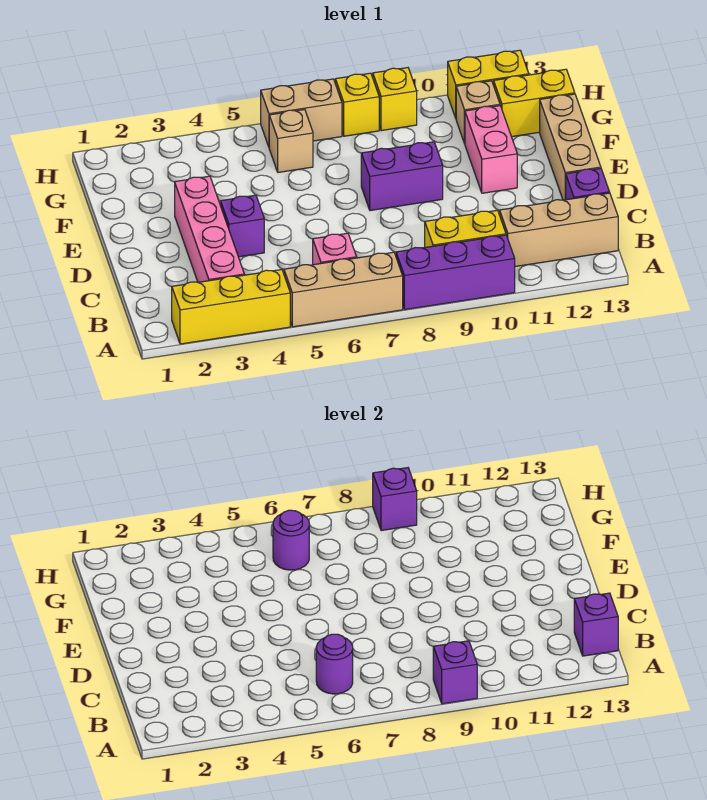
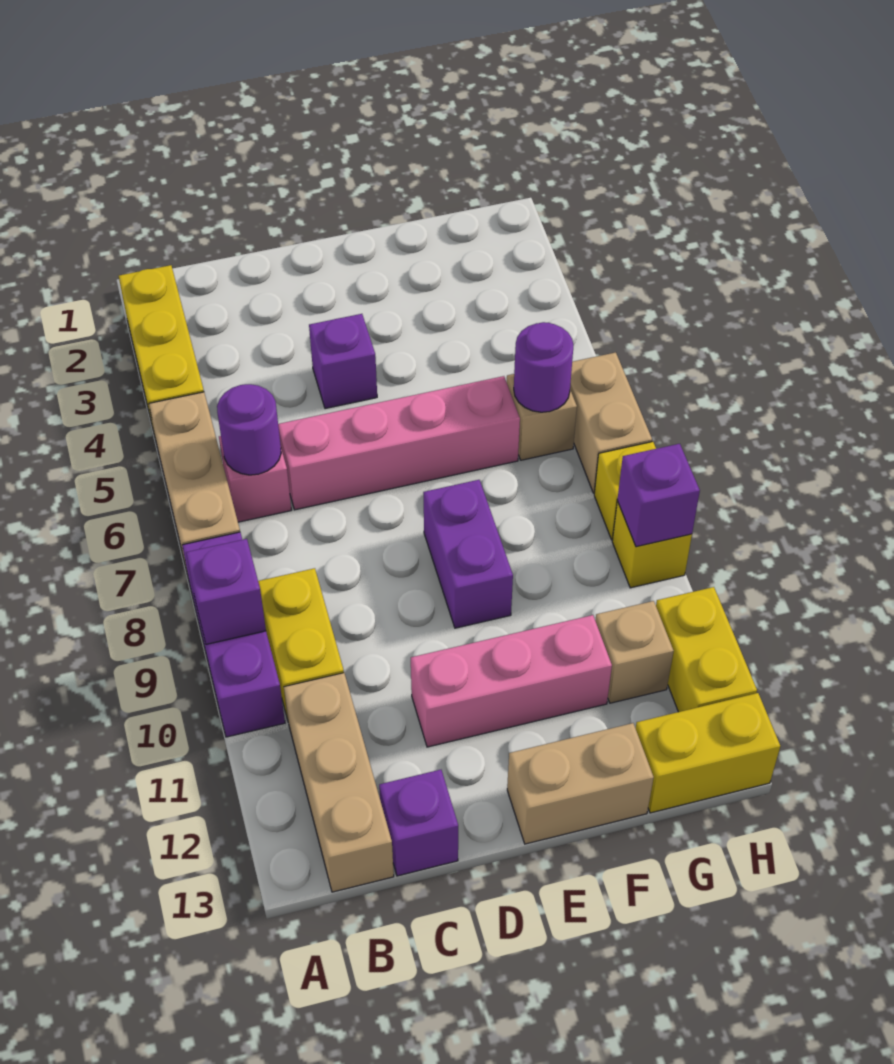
pink 1x4 brick [175,176,244,282] -> pink 1x4 brick moved to [278,376,520,510]
purple 1x1 brick [574,593,618,656] -> none
tan 1x3 brick [540,94,601,200] -> tan 1x2 brick [507,723,654,844]
pink 1x2 brick [465,106,517,193] -> pink 1x3 brick [411,615,612,747]
yellow 1x2 brick [494,69,575,137] -> yellow 1x2 brick turned to [636,693,780,813]

